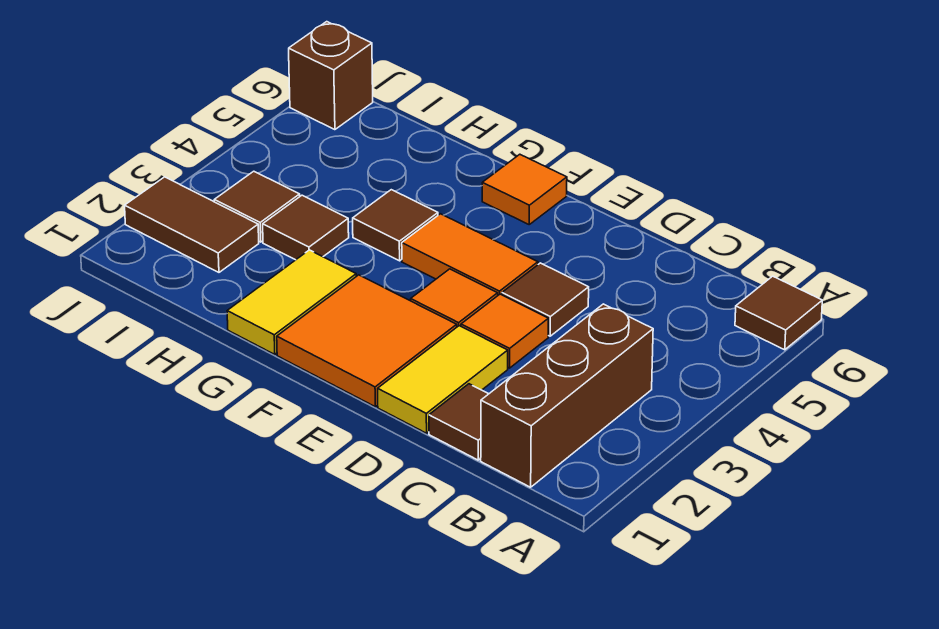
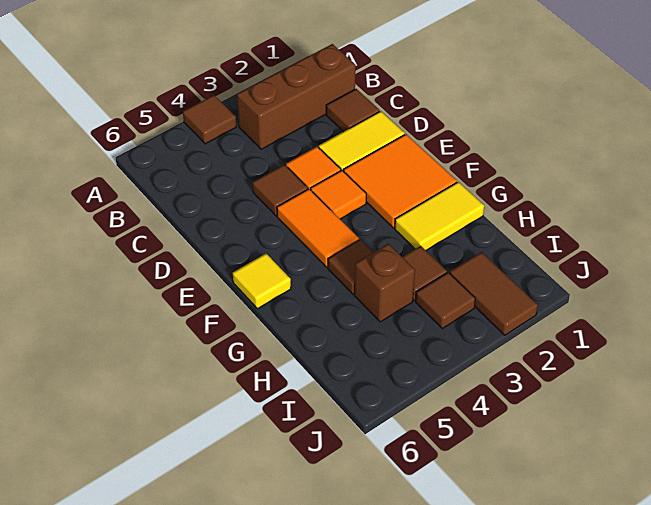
brown 1x1 tile [735,276,822,350] -> brown 1x1 tile moved to [183,95,236,144]
orange 1x1 tile [482,154,567,224] -> yellow 1x1 tile [233,254,291,309]
brown 1x1 brick [289,22,373,130] -> brown 1x1 brick moved to [354,244,415,322]

